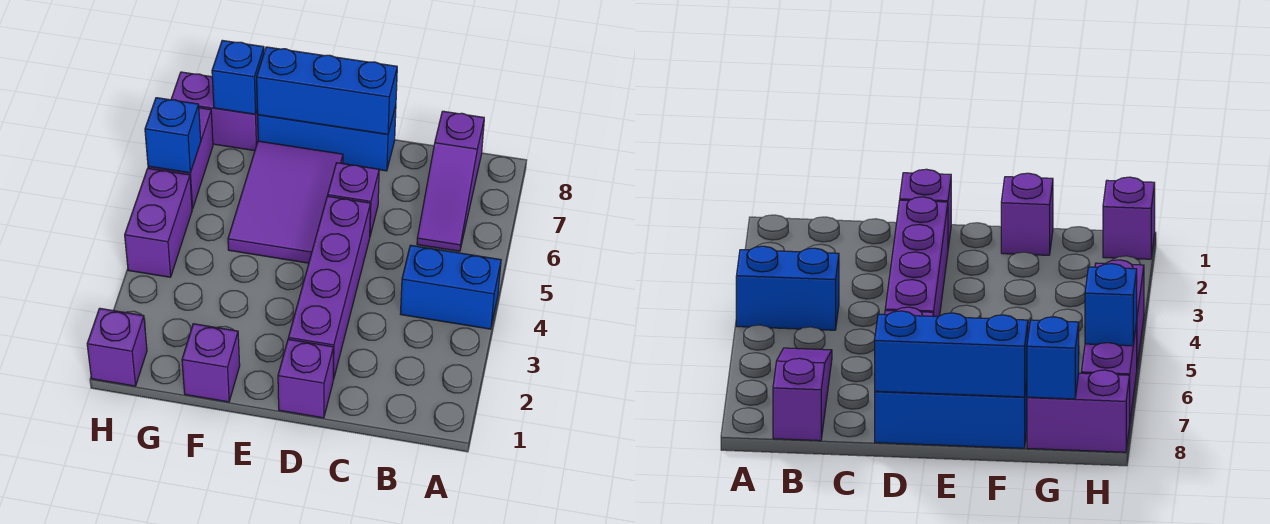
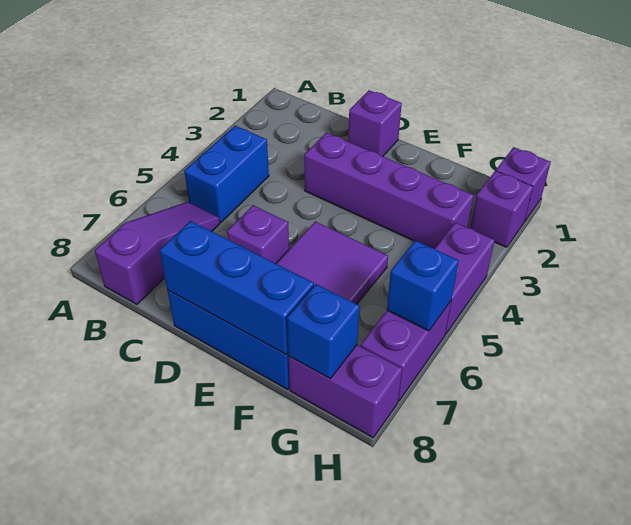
blue 1x2 brick [401,245,501,329] -> blue 1x2 brick turned to [184,126,269,222]
purple 1x4 brick [288,196,371,380] -> purple 1x4 brick turned to [304,133,474,249]
purple 1x1 brick [182,324,240,402] -> purple 1x1 brick moved to [470,171,533,247]

